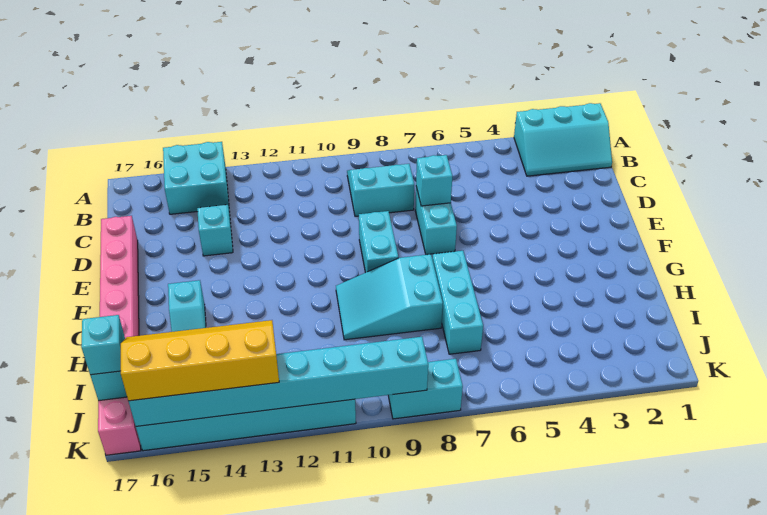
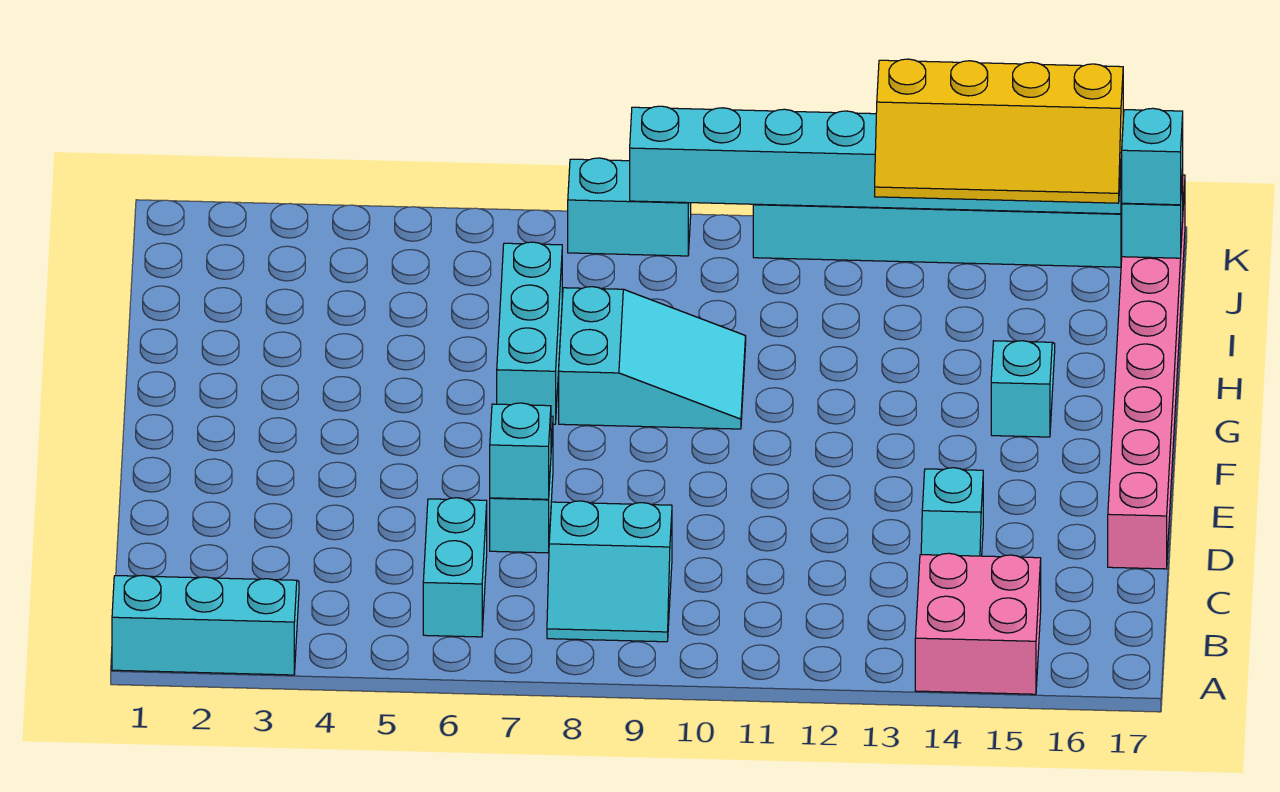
cyan 2x2 brick [163,142,229,214] -> pink 2x2 brick [915,553,1041,694]
cyan 1x2 brick [359,211,398,273] -> cyan 1x2 brick moved to [423,498,487,637]

